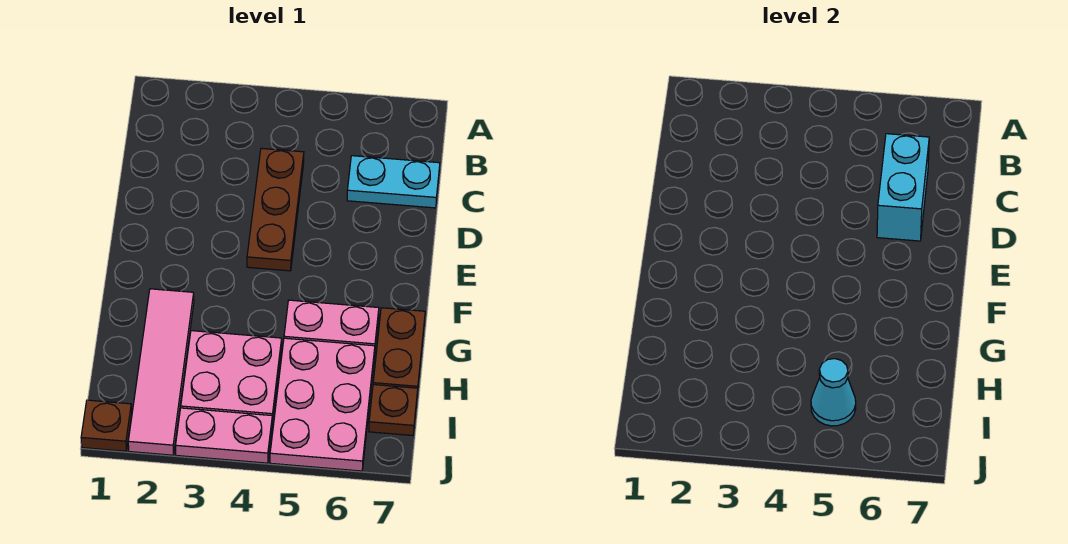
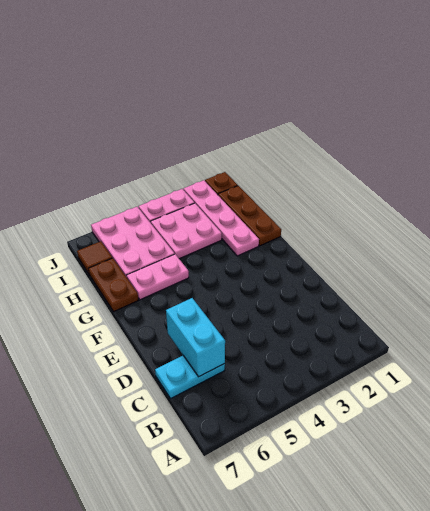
brown 1x3 plate [247,148,304,271] -> brown 1x3 plate moved to [218,186,281,246]
pink 1x4 tile [128,289,194,455] -> pink 1x4 plate [184,180,259,256]
cyan 1x1 cone [811,359,856,426] -> none
brown 1x1 plate [369,385,418,436] -> brown 1x1 tile [77,241,112,274]

